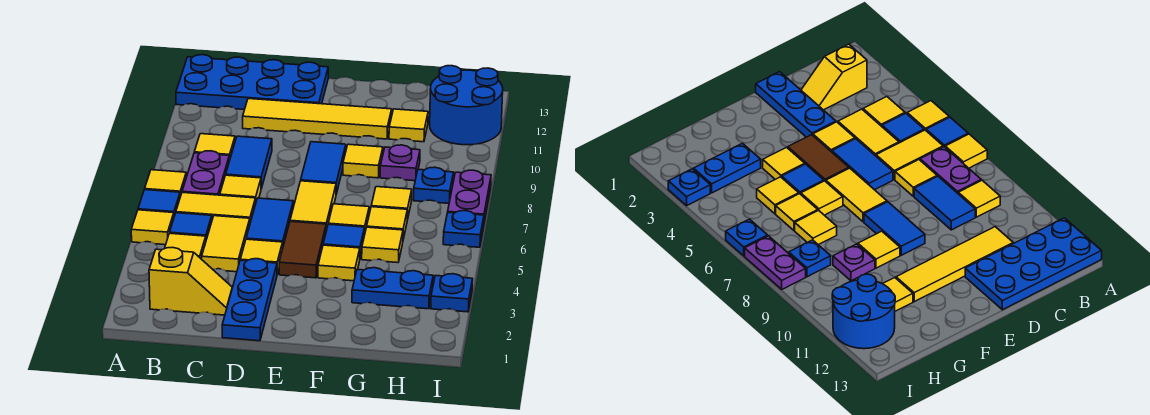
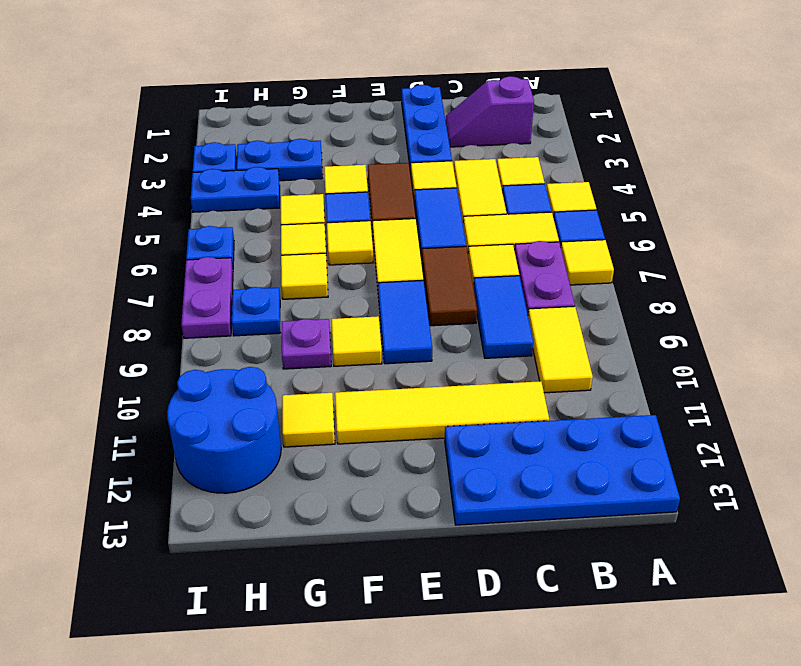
yellow 1x2 slope [149,247,232,315] -> purple 1x2 slope [445,76,534,147]
yellow 1x1 tile [194,134,235,161] -> yellow 1x2 tile [528,306,593,393]
none -> brown 1x2 tile [422,246,477,326]
none -> blue 1x2 plate [191,167,280,212]

